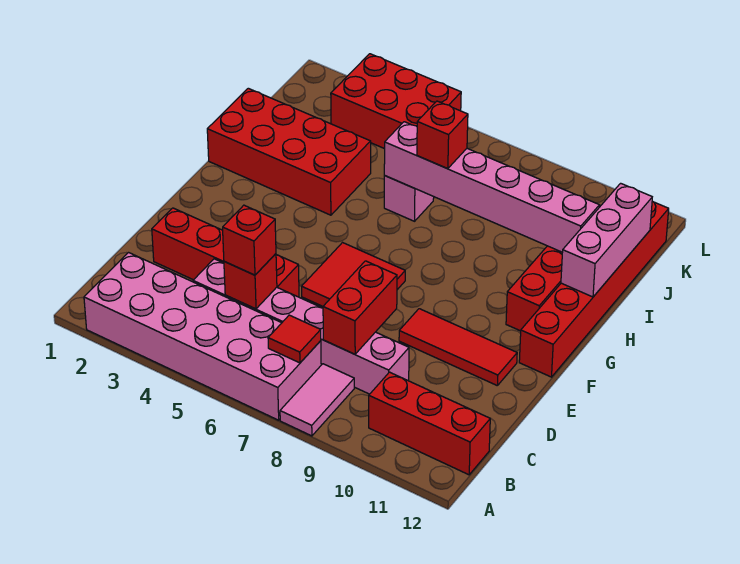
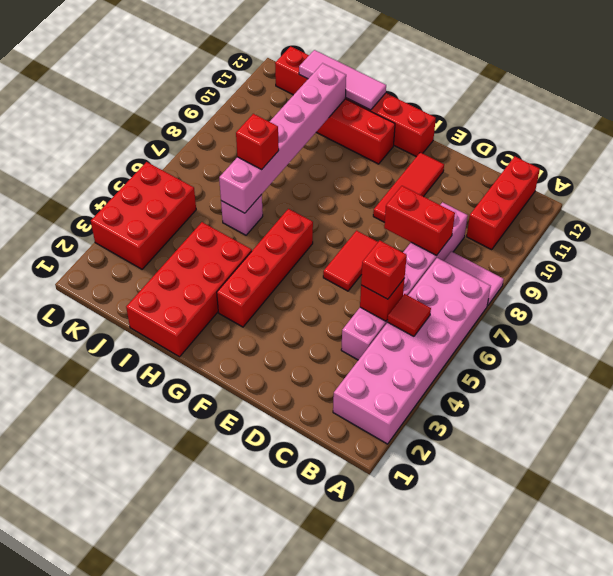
red 1x1 tile [268,315,321,363] -> red 1x1 tile moved to [387,294,431,336]
red 1x4 brick [152,208,299,297] -> red 1x4 brick moved to [217,209,313,327]
red 2x2 tile [302,243,405,306] -> red 1x2 tile [323,231,378,291]
pink 1x3 brick [561,183,652,297] -> pink 1x3 tile [299,50,386,110]

